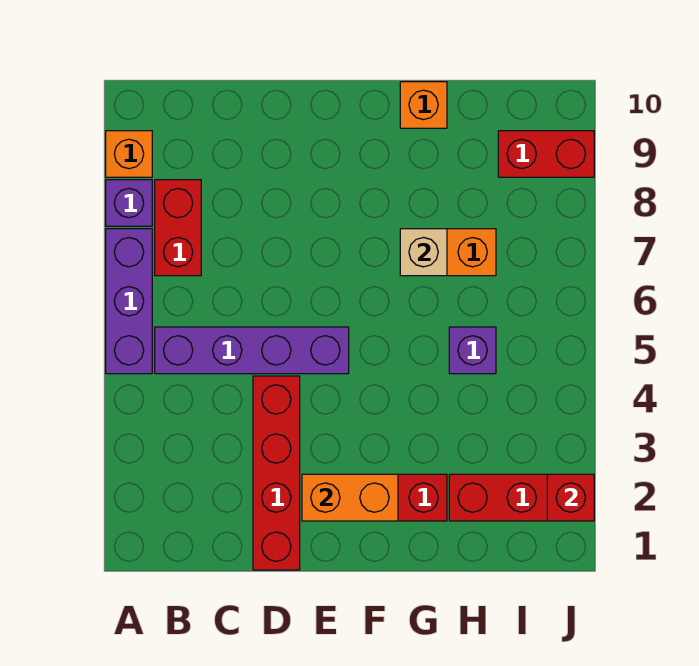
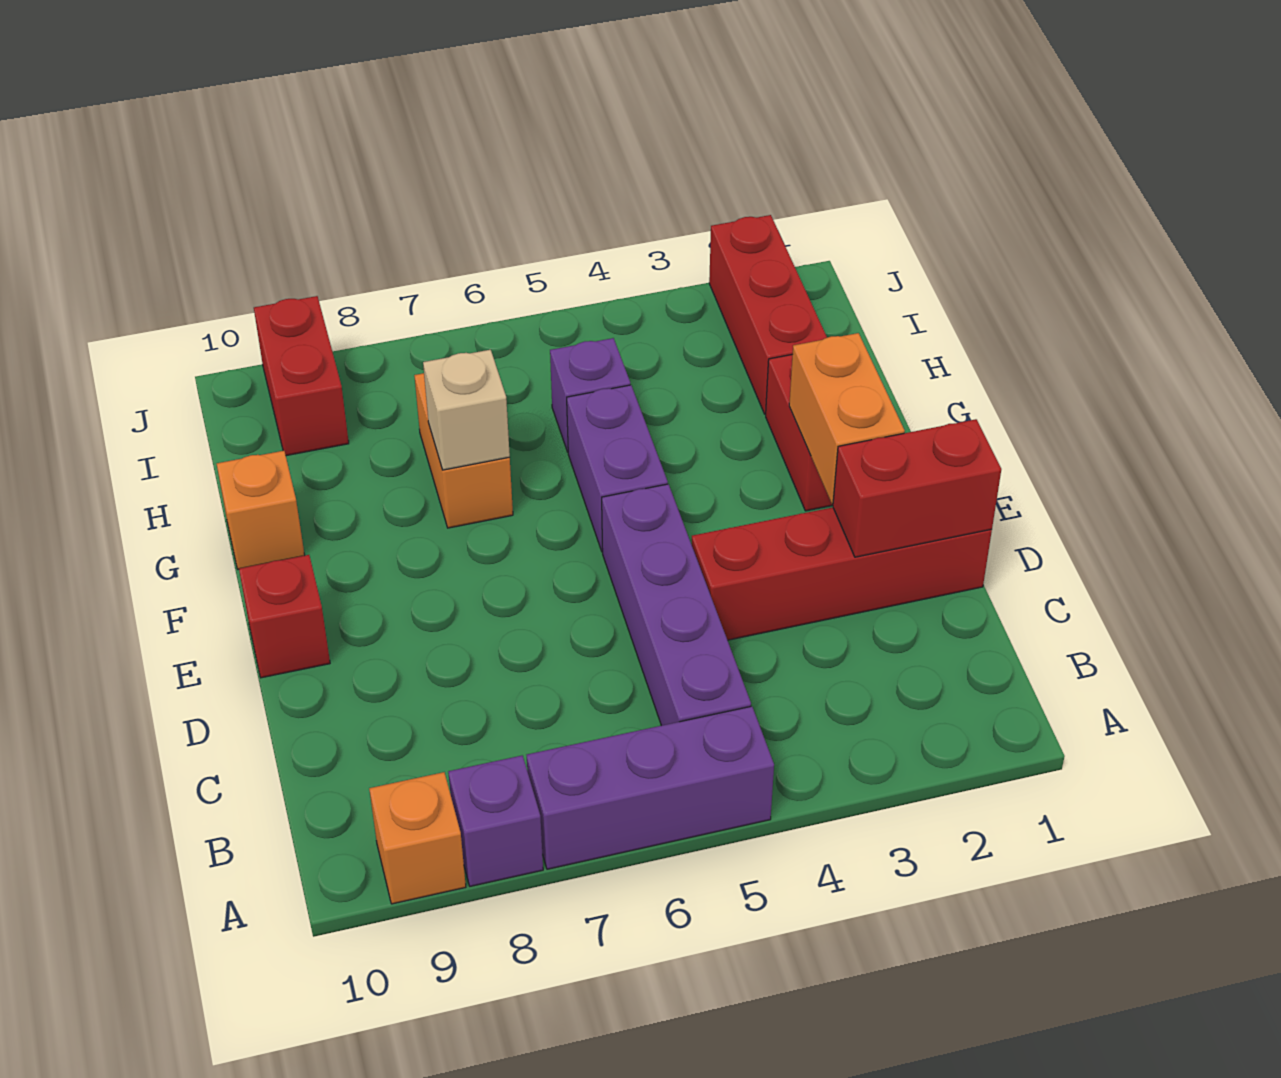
red 1x2 brick [155,180,201,276] -> red 1x2 brick moved to [833,419,1001,557]
none -> purple 1x2 brick [567,385,668,552]
red 1x1 brick [547,474,594,521] -> red 1x1 brick moved to [239,555,330,678]

